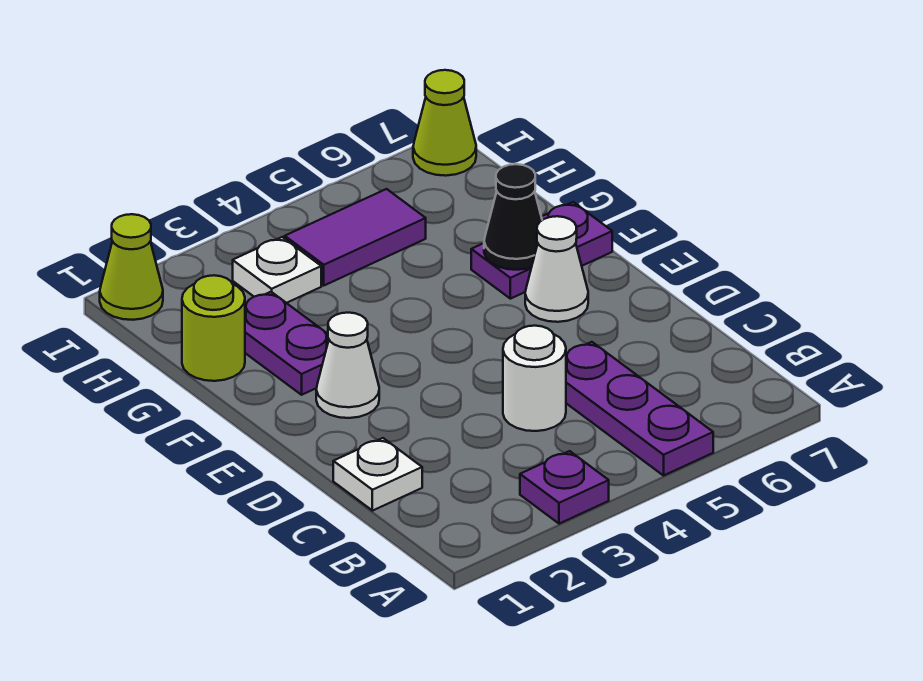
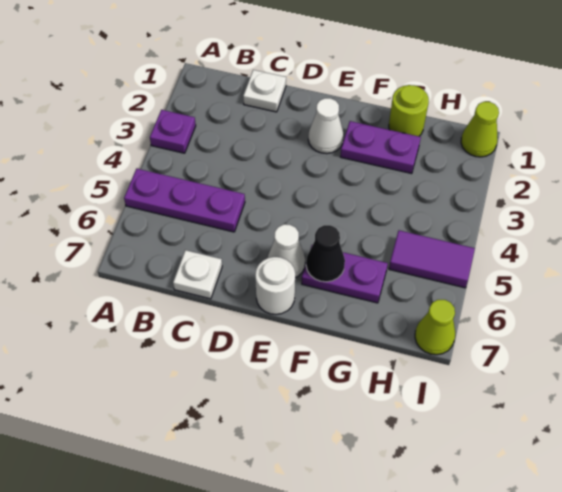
white 1x1 round brick [503,326,566,431] -> white 1x1 round brick moved to [255,257,295,314]
purple 1x2 plate [471,202,612,299] -> purple 1x2 plate turned to [302,245,388,303]
white 1x1 plate [233,237,321,303] -> white 1x1 plate moved to [173,250,222,299]
purple 1x2 tile [285,189,426,285] -> purple 1x2 tile turned to [389,230,475,288]

